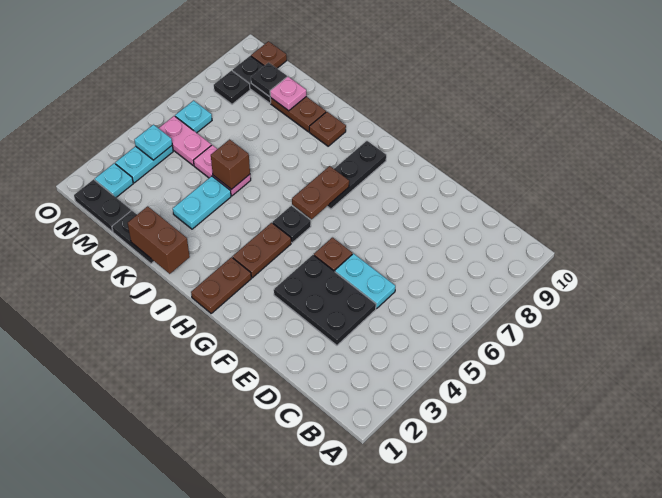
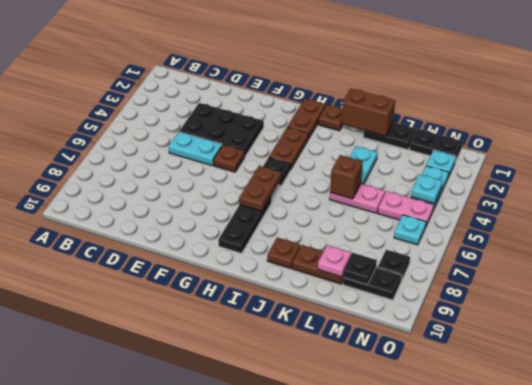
brown 1x1 plate [251,41,287,68] -> brown 1x1 plate moved to [318,105,343,131]

